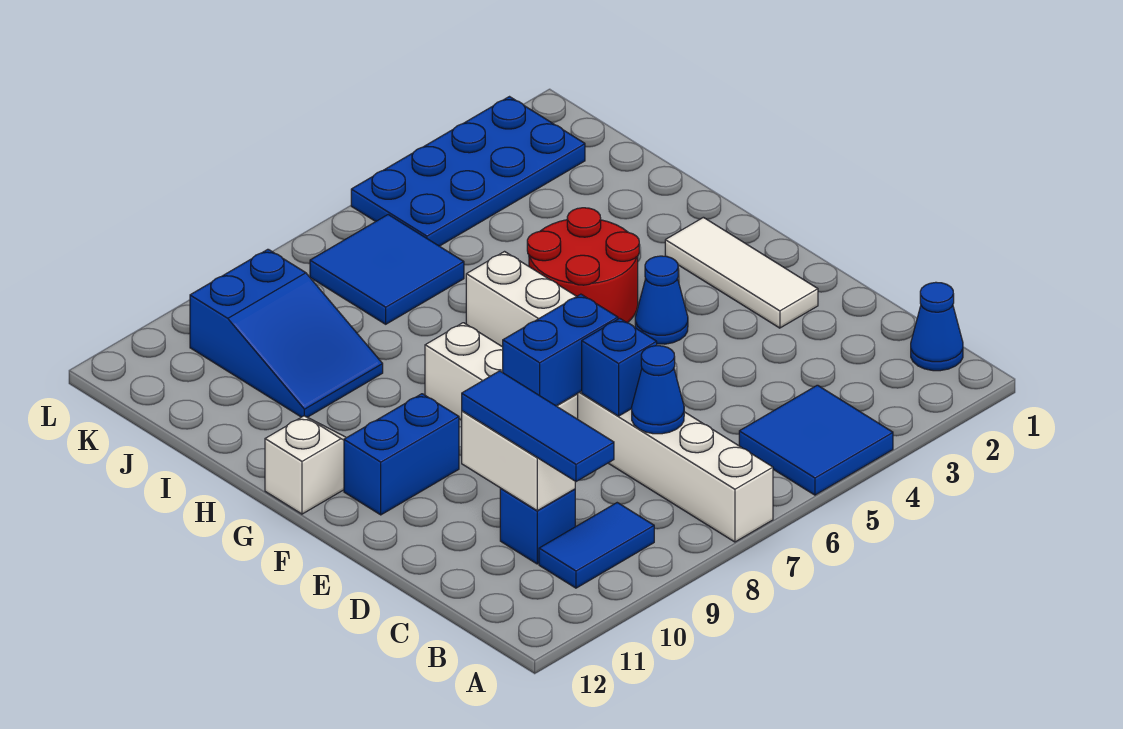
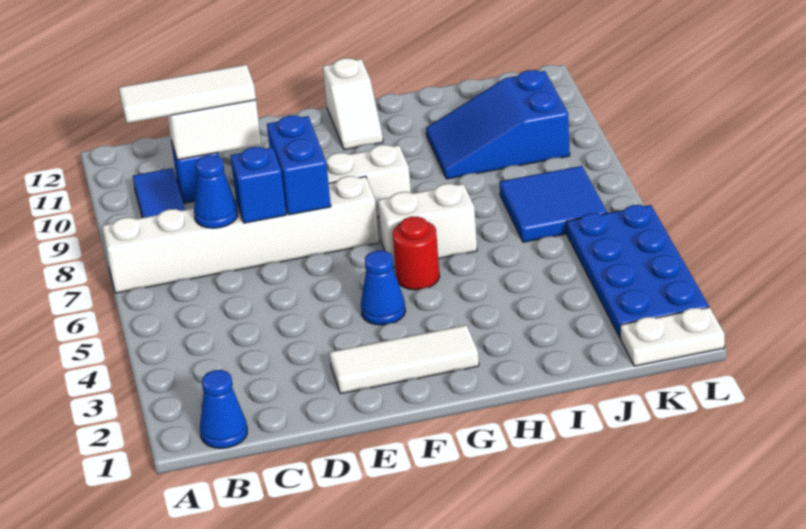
blue 2x2 tile [739,385,893,495] -> none
blue 1x3 tile [462,371,614,482] -> white 1x3 tile [119,65,256,123]
blue 1x2 brick [344,394,459,515] -> none
red 2x2 round brick [527,208,639,323] -> red 1x1 round brick [392,217,440,290]
none -> white 1x2 plate [620,307,725,366]

